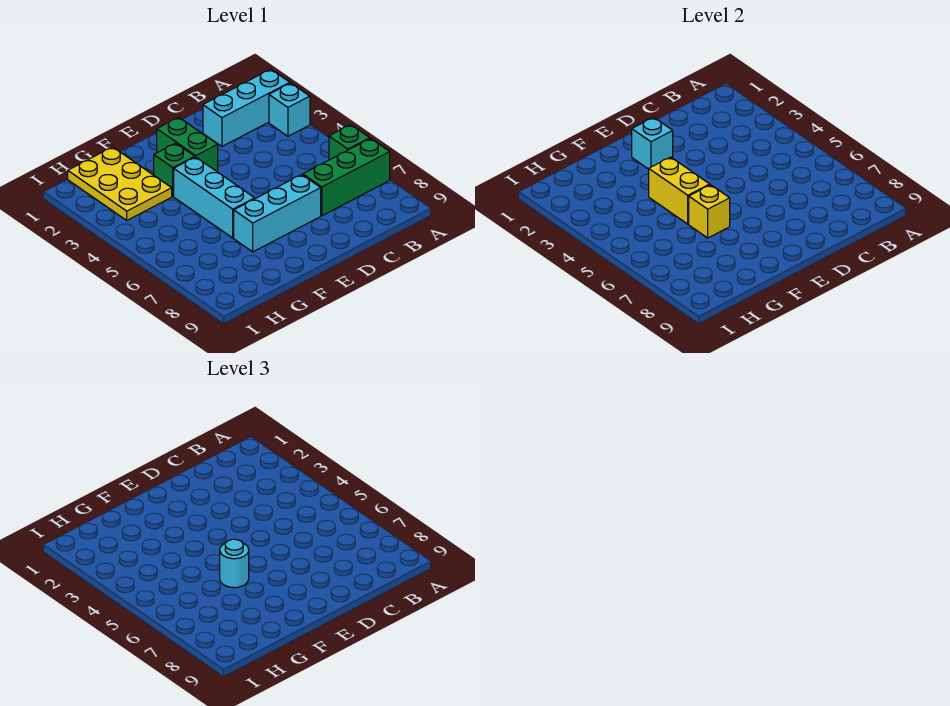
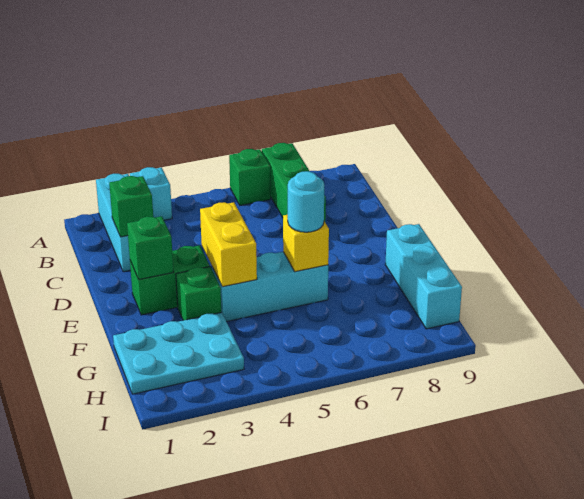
none -> green 1x1 brick [109,176,153,237]
cyan 1x3 brick [234,175,321,252] -> cyan 1x3 brick moved to [385,224,462,329]
cyan 1x1 brick [632,117,673,169] -> green 1x1 brick [127,216,173,279]
yellow 1x2 brick [649,157,710,224] -> yellow 1x2 brick turned to [200,202,257,287]
yellow 2x3 plate [68,147,172,220] -> cyan 2x3 plate [113,312,244,394]

